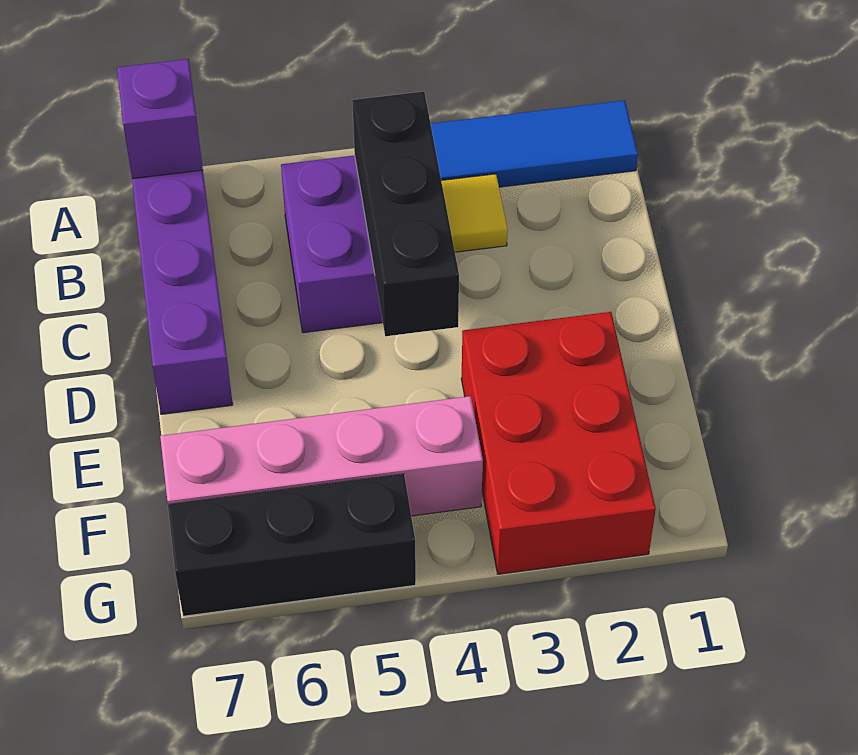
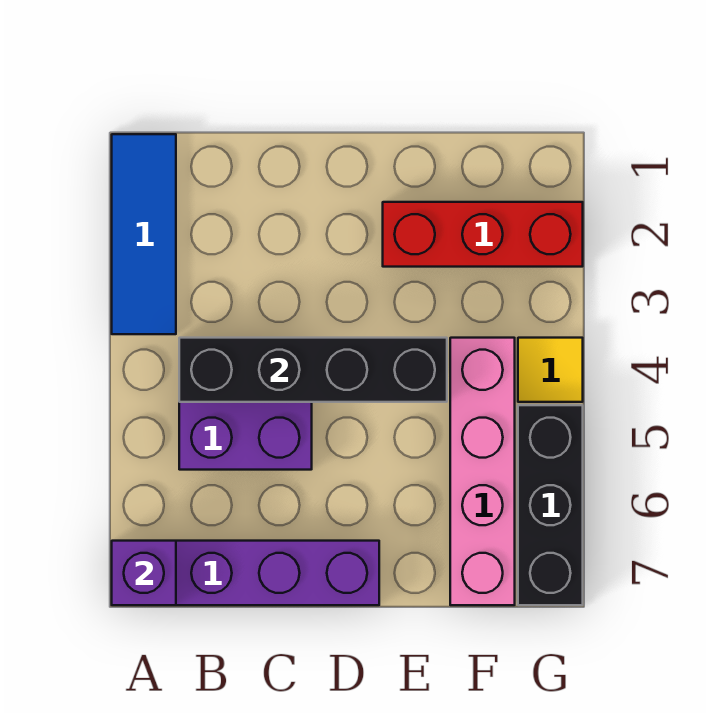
yellow 1x1 tile [441,174,508,252] -> yellow 1x1 tile moved to [518,338,583,402]
black 1x3 brick [352,91,459,336] -> black 1x4 brick [179,338,447,402]
red 2x3 brick [461,312,656,574] -> red 1x3 brick [383,202,583,267]

